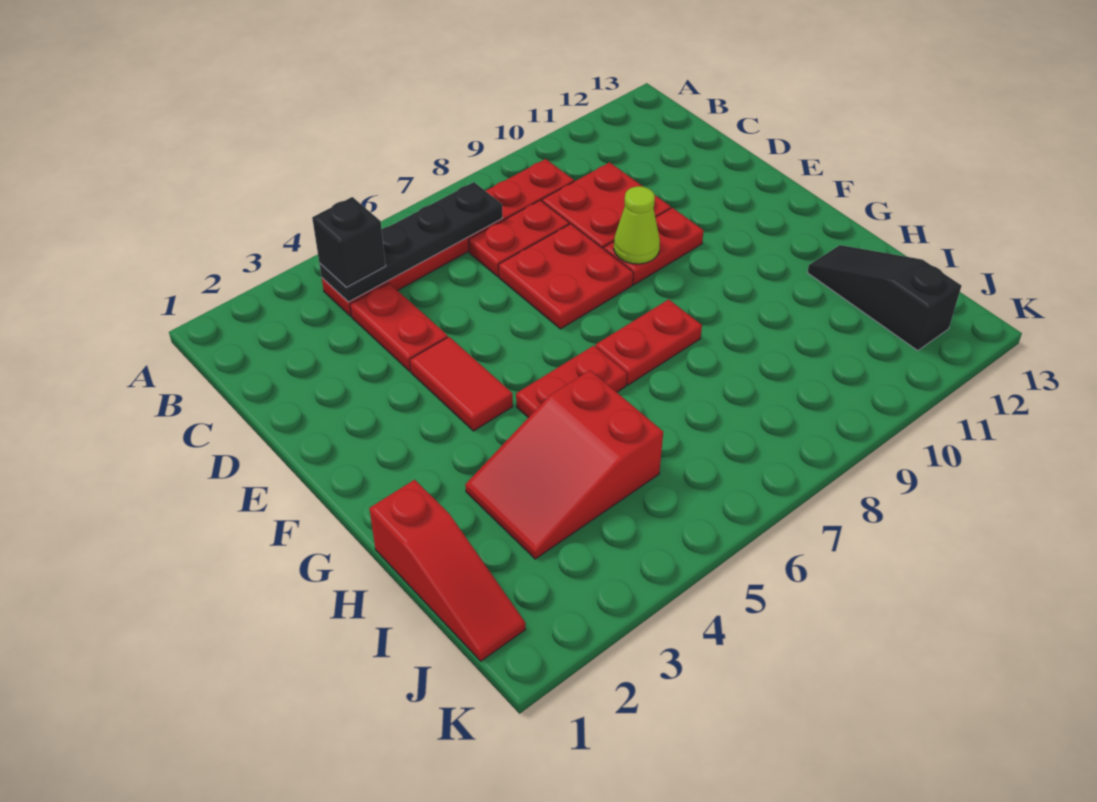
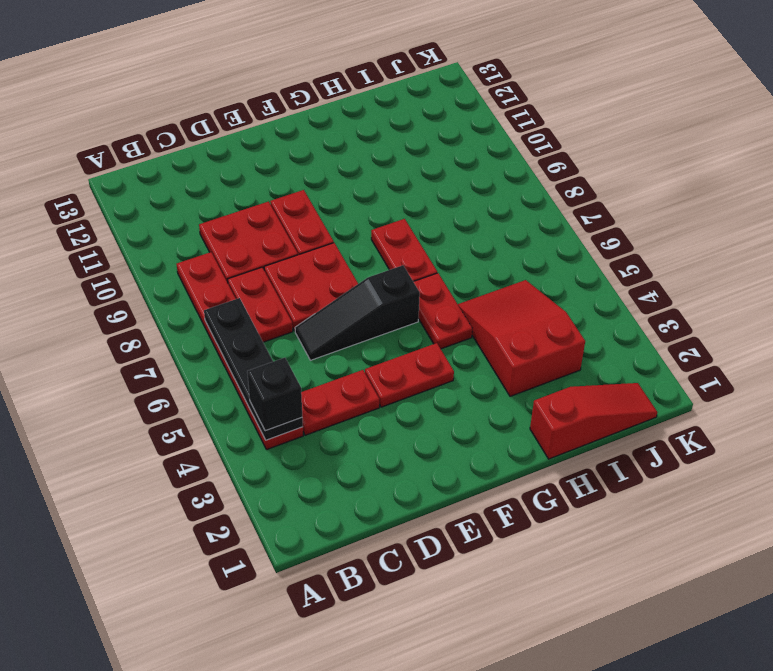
red 1x2 tile [410,337,513,431] -> red 1x2 plate [365,343,454,407]
lime 1x1 cone [614,186,660,264] -> none
red 2x3 slope [465,370,663,559] -> red 2x3 slope turned to [458,280,585,396]
black 1x3 slope [807,245,961,351] -> black 1x3 slope moved to [295,265,420,360]

